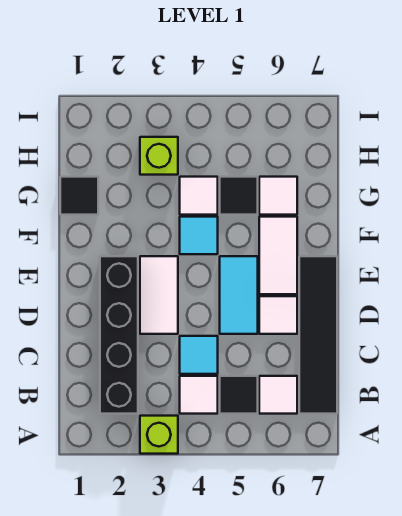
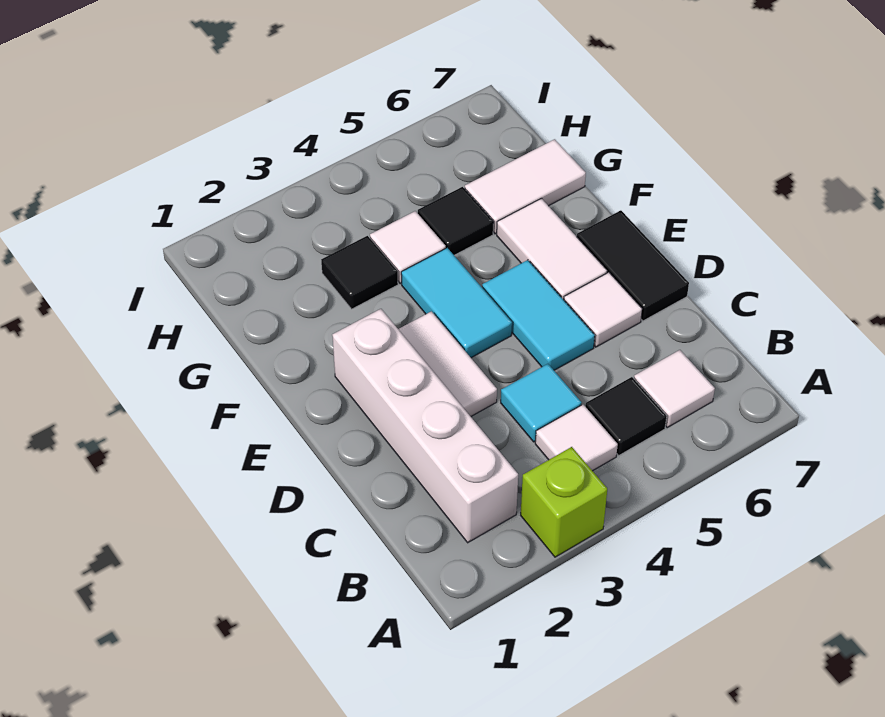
black 1x4 brick [100,256,138,414] -> white 1x4 brick [332,309,518,543]
black 1x4 tile [299,256,337,414] -> black 1x2 tile [577,210,689,321]
cyan 1x1 tile [180,217,218,254] -> cyan 1x2 tile [401,248,512,358]
black 1x1 tile [60,177,98,215] -> black 1x1 tile moved to [321,236,398,309]
white 1x1 tile [259,177,297,215] -> white 1x2 tile [465,139,586,234]
lime 1x1 brick [140,137,178,175] -> none

